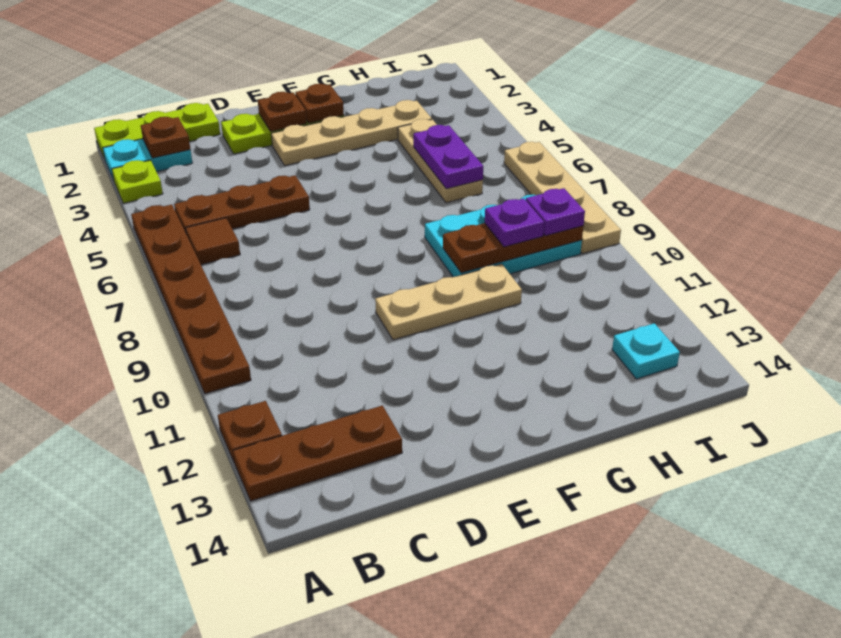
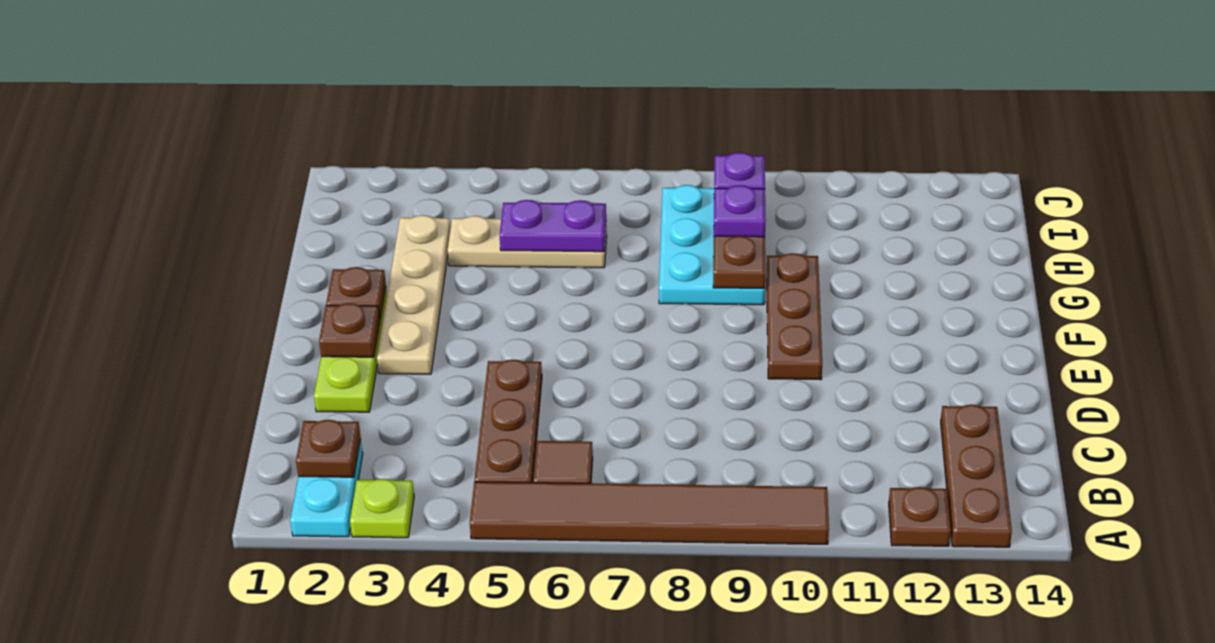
lime 1x3 plate [94,103,220,159] -> none
brown 1x6 plate [131,204,251,394] -> brown 1x6 tile [470,482,829,544]
tan 1x3 plate [375,264,522,340] -> brown 1x3 plate [767,253,822,380]
cyan 1x1 plate [612,323,680,379] -> none
tan 1x4 plate [504,142,621,254] -> none

